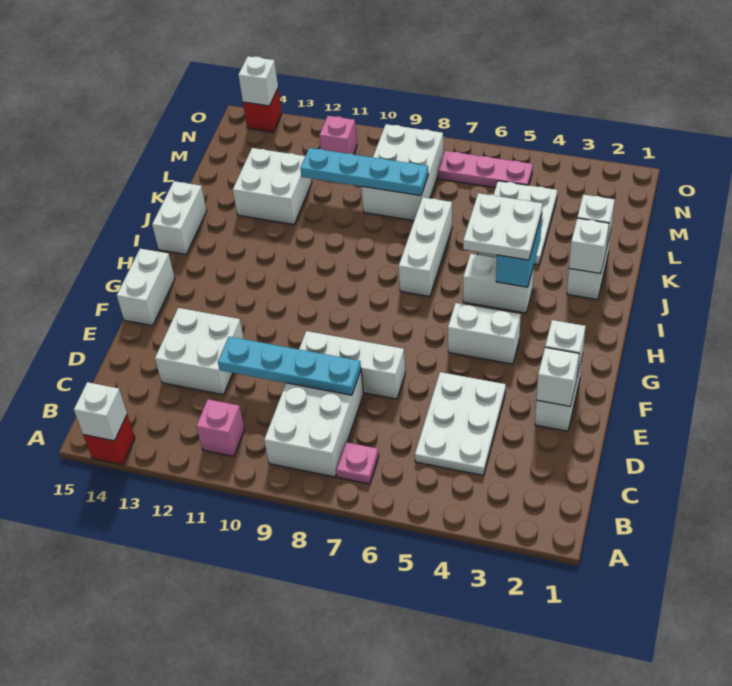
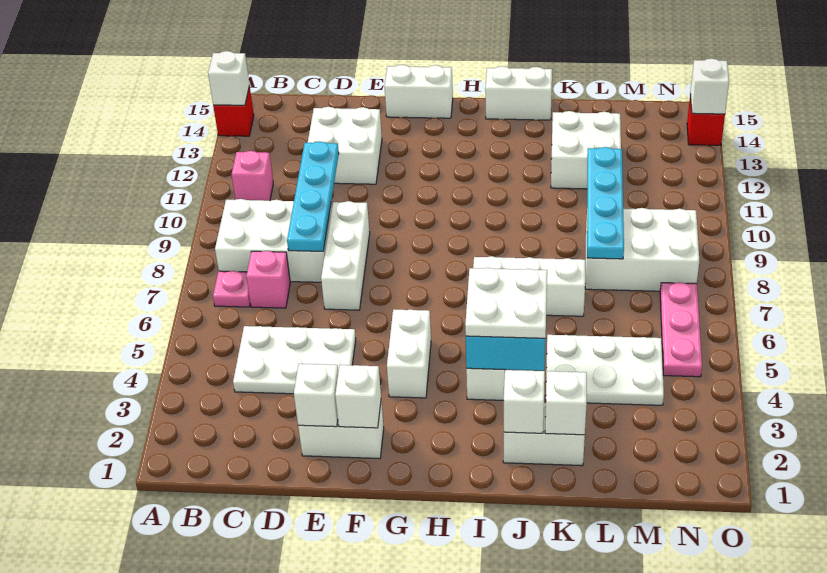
pink 1x1 brick [319,116,357,154] -> pink 1x1 brick moved to [246,251,290,308]

